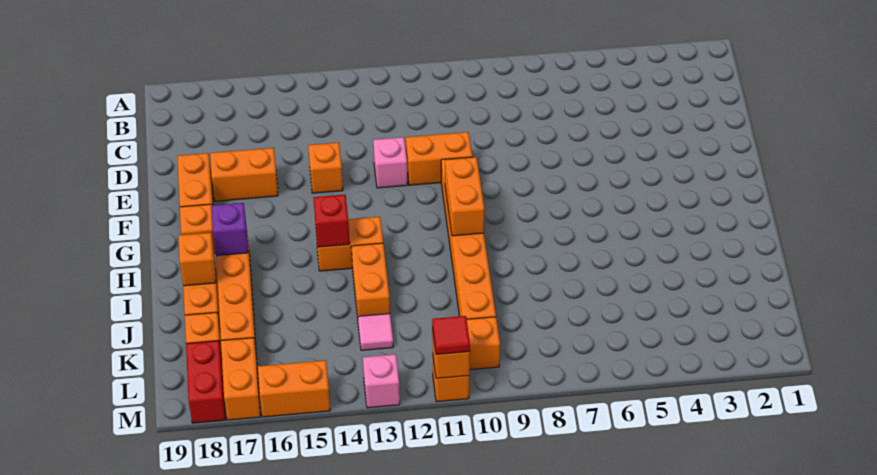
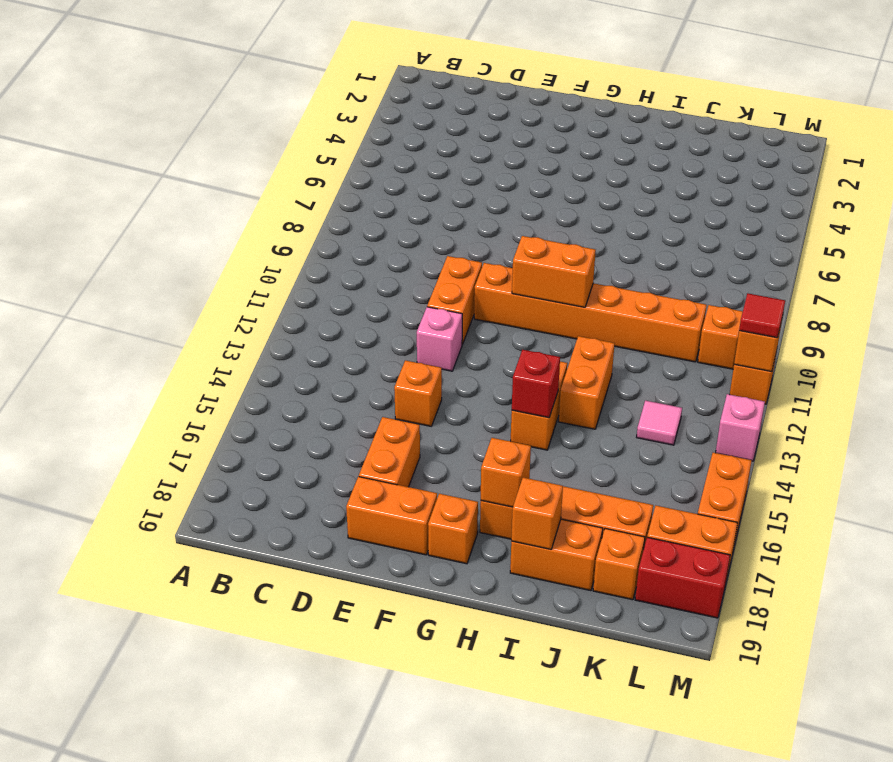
purple 1x1 brick [211,203,248,256] -> orange 1x1 brick [481,438,531,507]
orange 1x2 brick [351,243,390,317] -> orange 1x2 brick turned to [559,336,615,429]

